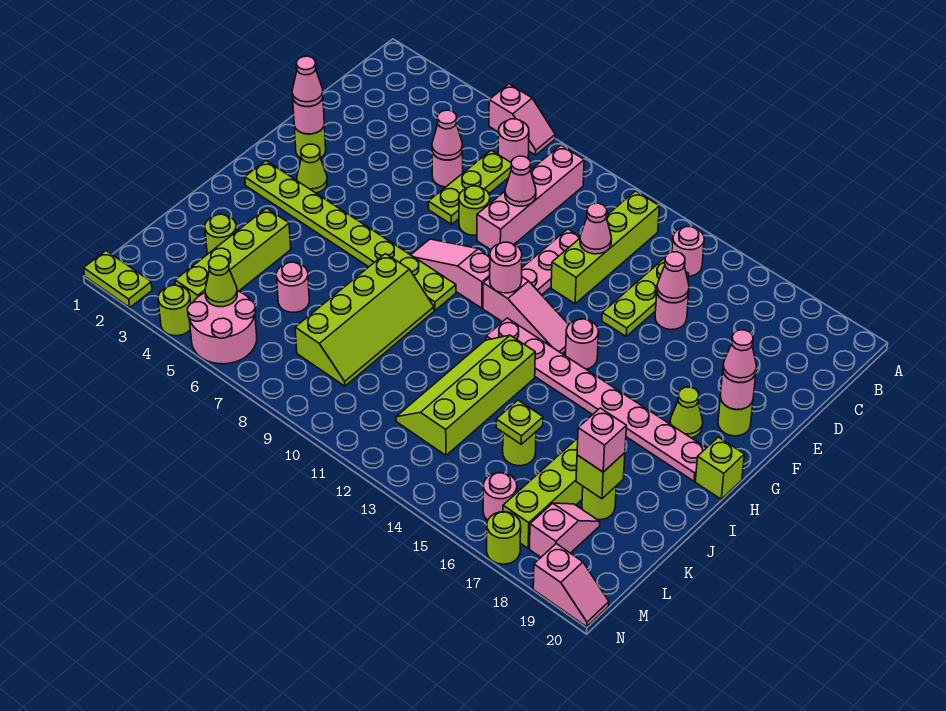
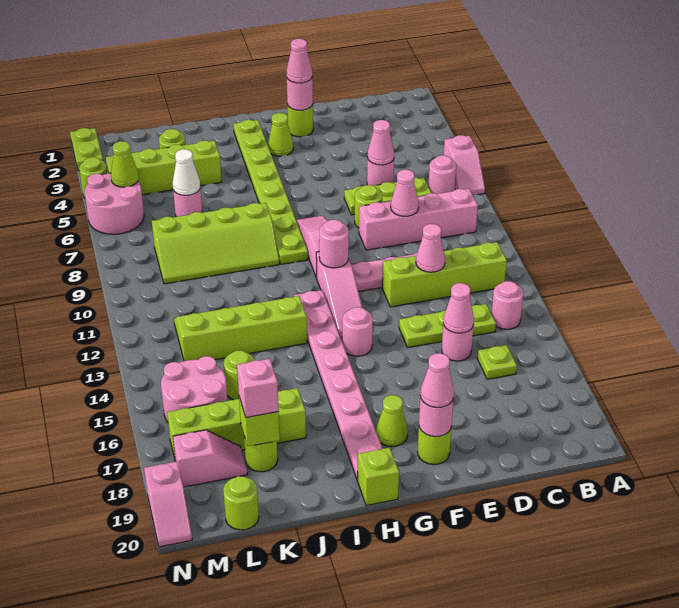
none -> white 1x1 cone [173,149,200,196]
lime 1x1 plate [496,400,543,444] -> lime 1x1 plate moved to [477,345,517,379]
pink 1x1 round brick [483,473,517,520] -> pink 2x2 round brick [161,356,228,422]
lime 1x1 round brick [487,512,521,564] -> lime 1x1 round brick moved to [223,476,259,530]

